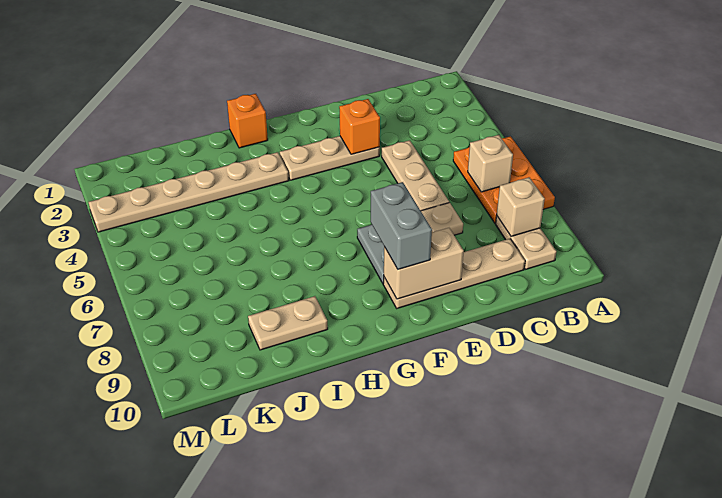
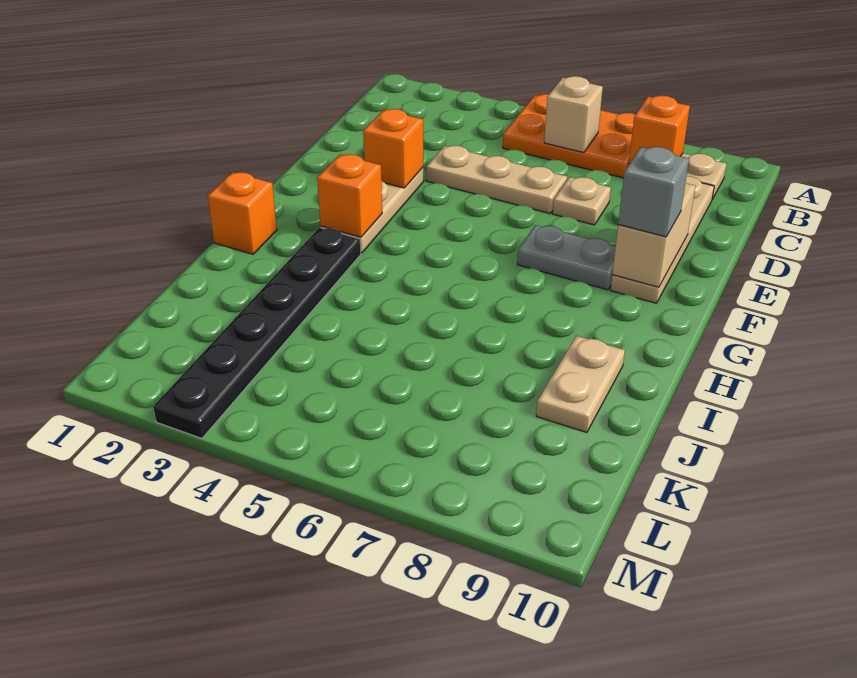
tan 1x1 brick [497,177,545,236] -> orange 1x1 brick [629,95,690,164]
grey 1x2 brick [371,182,432,269] -> grey 1x1 brick [618,147,689,237]
none -> orange 1x1 brick [317,154,382,237]
tan 1x6 plate [89,152,289,232] -> black 1x6 plate [153,228,361,438]

